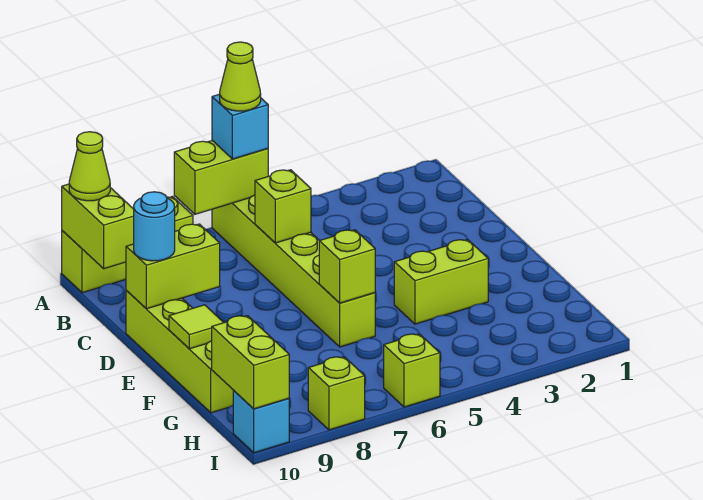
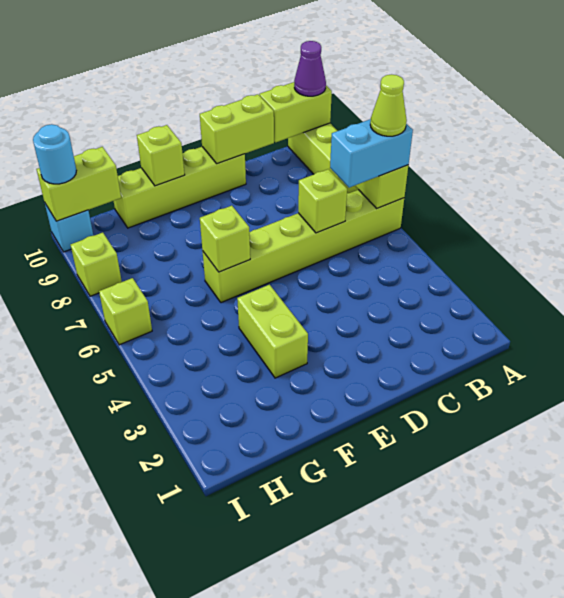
cyan 1x1 brick [212,94,268,159] -> cyan 1x2 brick [330,119,413,188]
lime 1x1 cone [69,132,110,201] -> purple 1x1 cone [294,41,326,96]
lime 1x2 brick [126,224,220,309] -> lime 1x2 brick turned to [200,94,274,164]
cyan 1x1 round brick [134,192,175,261] -> cyan 1x1 round brick moved to [33,124,76,184]
lime 1x1 tile [169,305,224,349] -> lime 1x1 brick [137,125,185,186]

